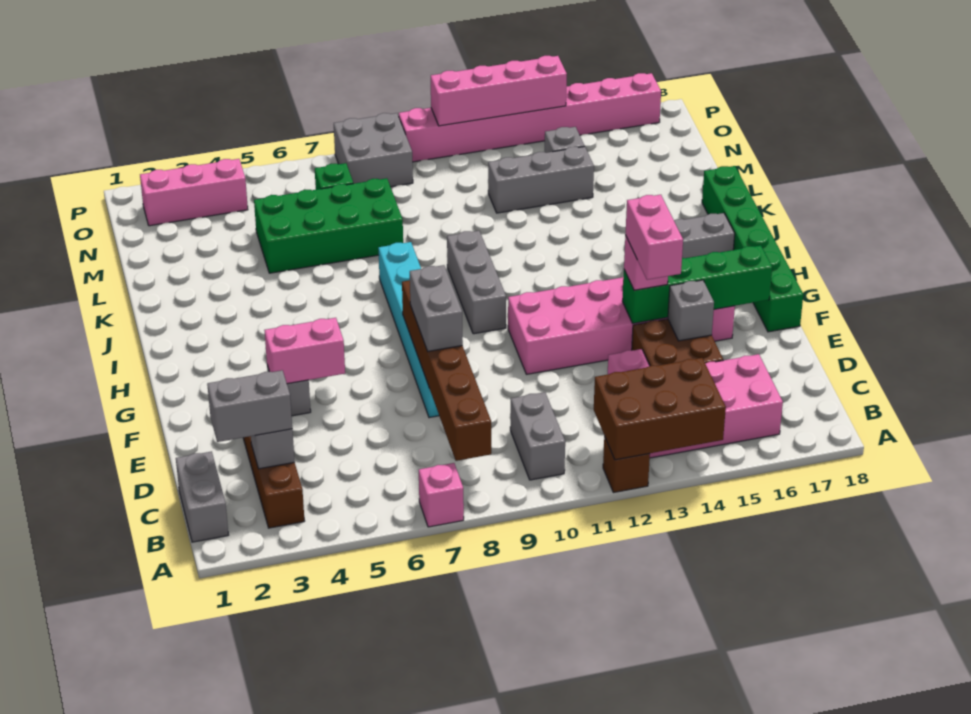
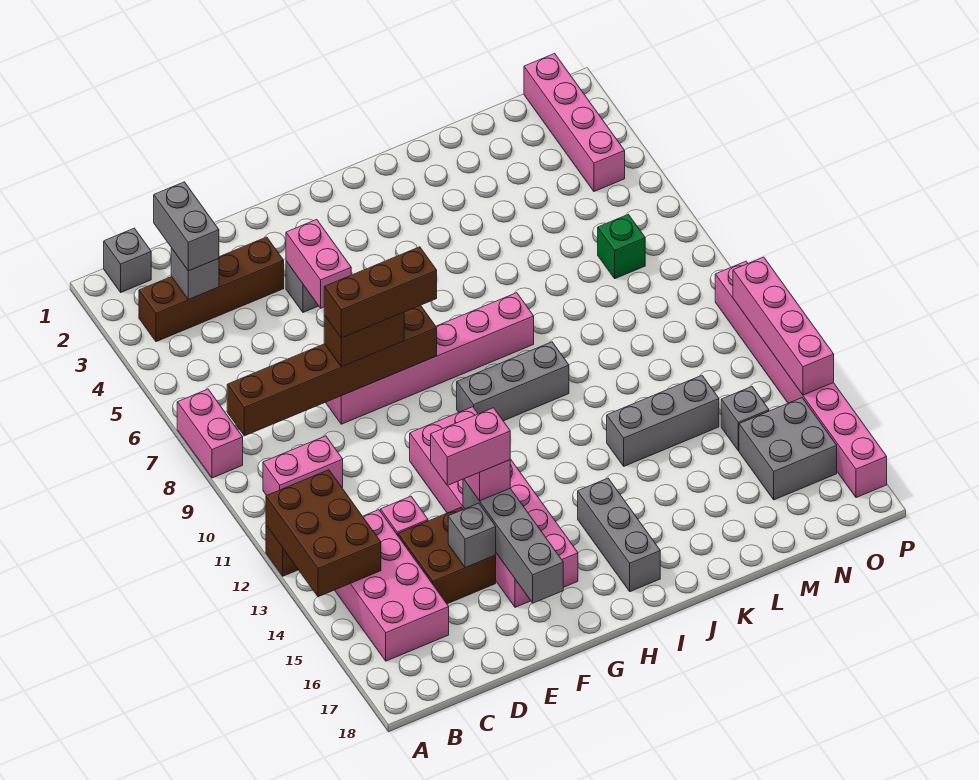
pink 1x1 brick [419,463,464,527] -> pink 1x2 brick [177,389,243,478]
grey 1x2 brick [176,452,228,542] -> grey 1x1 brick [104,228,151,292]
grey 1x2 brick [510,392,565,480] -> pink 1x2 brick [263,436,343,496]
cyan 1x6 brick [378,242,439,418] -> pink 1x6 brick [326,293,534,424]
grey 1x2 brick [410,265,463,351] -> brown 1x2 brick [324,313,404,367]
none -> brown 1x3 brick [324,247,437,338]
green 1x4 brick [622,245,772,323] -> grey 1x4 brick [463,479,563,603]
green 1x6 brick [702,166,803,332] -> none
green 2x4 brick [254,178,403,273] -> none
grey 1x3 brick [488,147,594,213] -> grey 1x3 brick turned to [607,375,719,466]
pink 1x3 brick [140,159,248,226] -> pink 1x4 brick [524,54,625,191]
grey 2x2 brick [334,113,413,187] -> grey 2x2 brick moved to [739,398,837,500]

